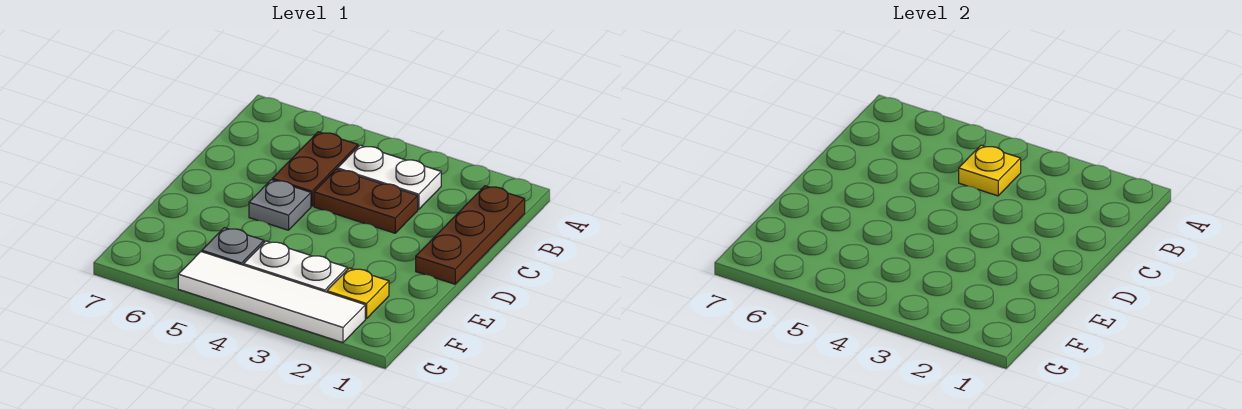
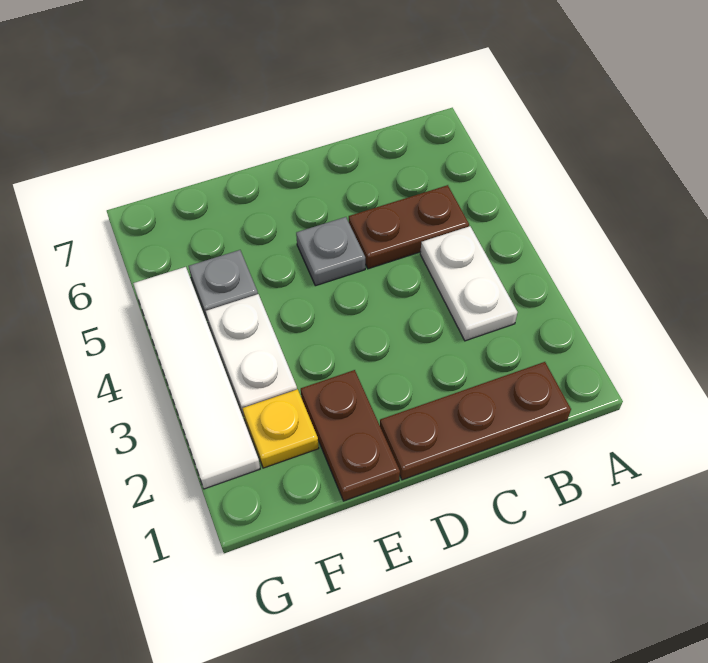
yellow 1x1 plate [959,145,1021,196] -> none
brown 1x2 plate [314,169,418,233] -> brown 1x2 plate moved to [301,370,400,501]

